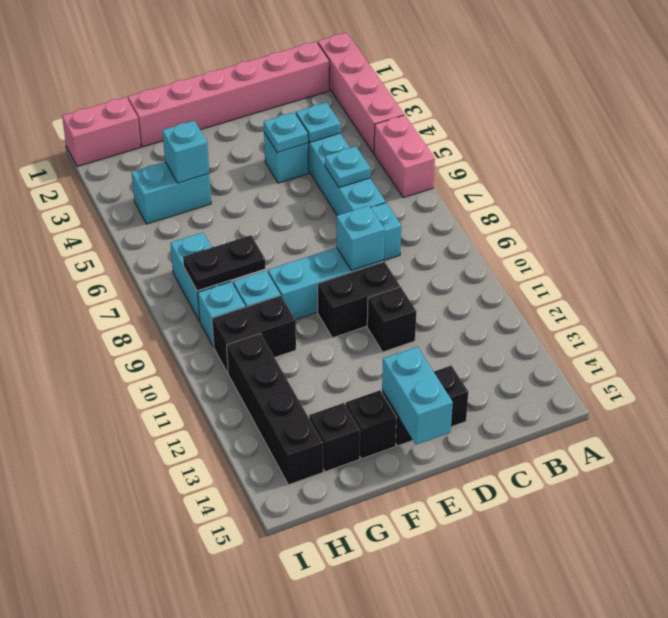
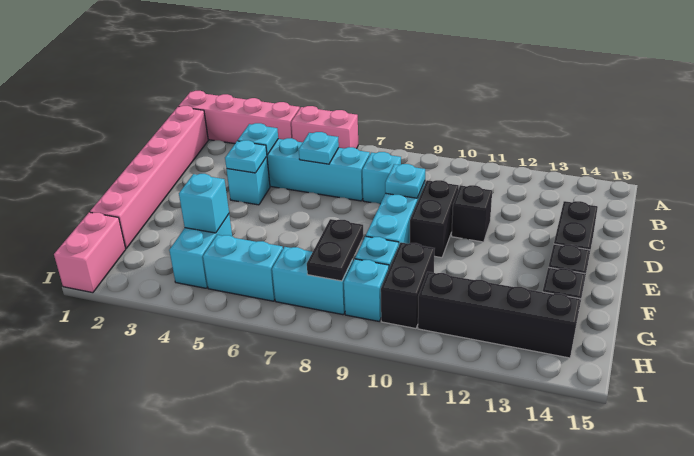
cyan 1x1 brick [336,206,385,271] -> cyan 1x1 plate [385,164,425,198]
cyan 1x2 brick [382,347,453,445] -> cyan 1x2 brick moved to [203,235,283,301]

